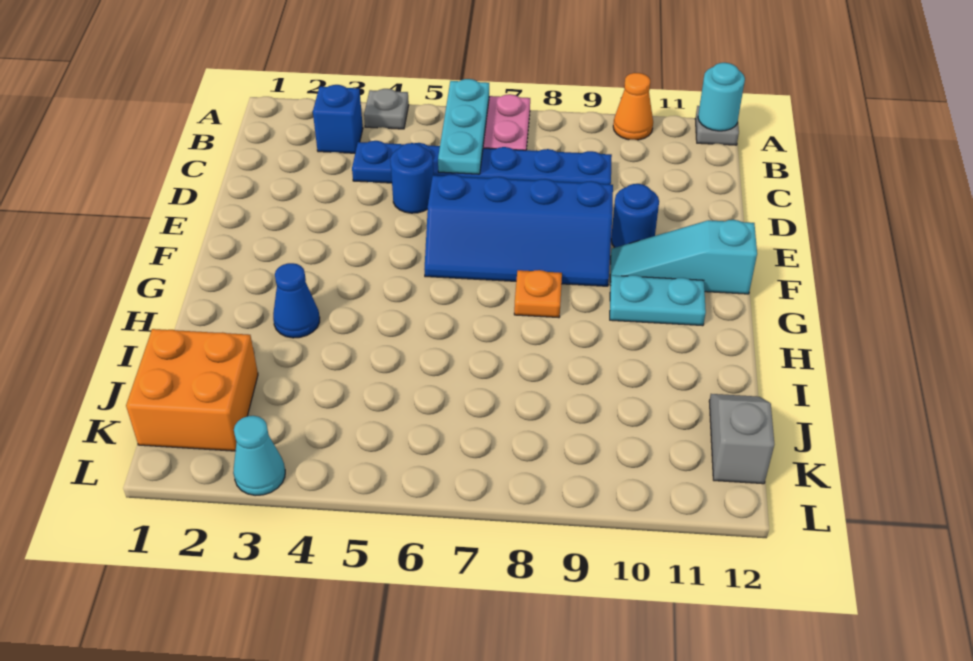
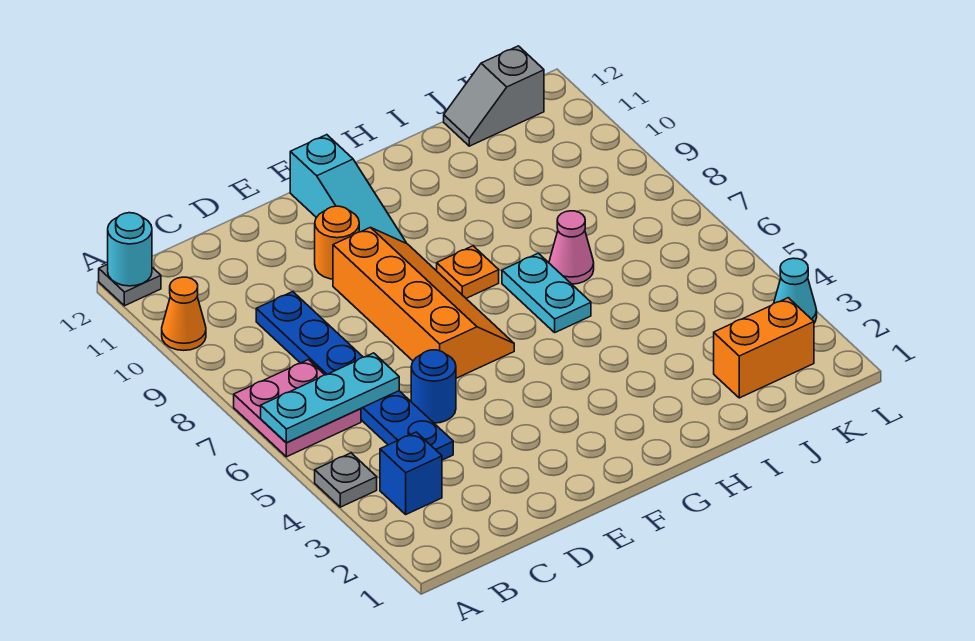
blue 2x4 slope [425,175,613,286] -> orange 2x4 slope [333,227,514,378]
blue 1x1 round brick [611,184,659,248] -> orange 1x1 round brick [315,206,359,279]
cyan 1x2 plate [610,275,706,326] -> cyan 1x2 plate moved to [502,253,591,332]
blue 1x1 cone [273,263,320,338] -> none
none -> pink 1x1 cone [549,211,594,284]
orange 2x2 brick [126,329,258,451] -> orange 1x2 brick [714,298,814,398]

